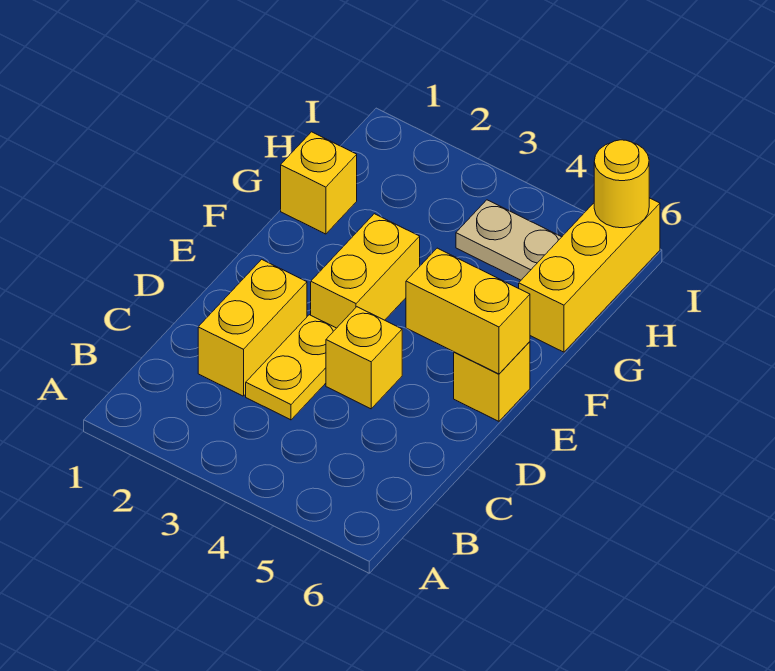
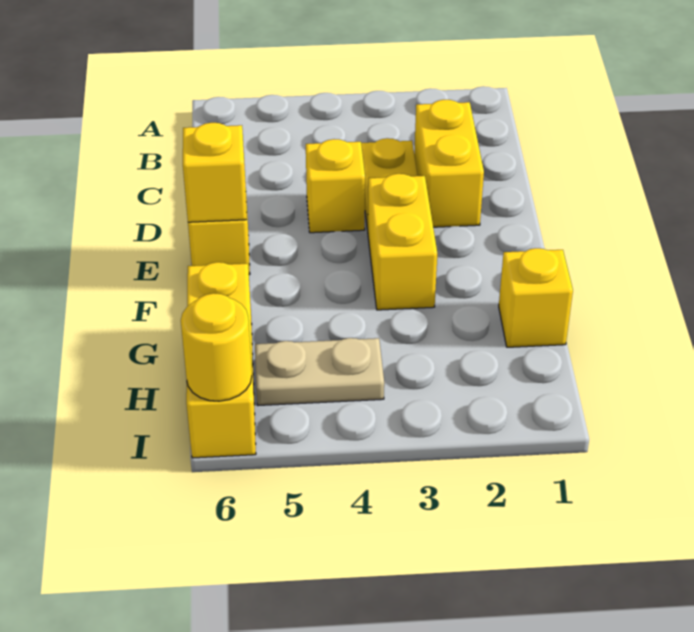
yellow 1x2 brick [406,248,530,374] -> yellow 1x1 brick [183,123,247,222]

